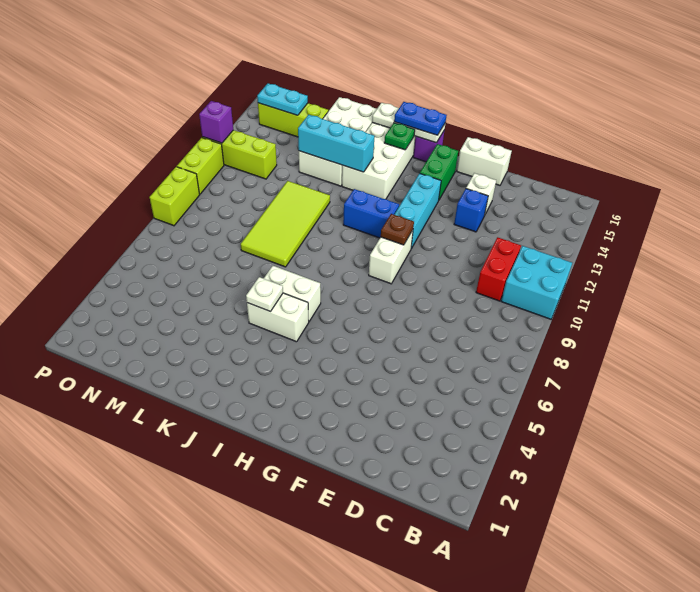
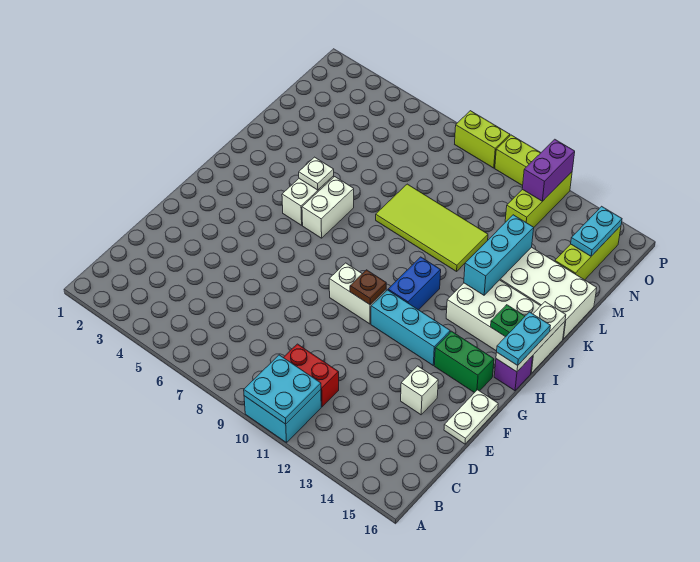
none -> cyan 2x2 plate [244,355,321,424]
blue 1x1 brick [454,189,488,232] -> none
white 1x2 brick [457,137,512,185] -> white 1x2 plate [444,390,498,444]
blue 1x2 plate [394,102,447,135] -> cyan 1x2 plate [497,312,550,366]
purple 1x1 brick [199,101,233,143] -> purple 1x2 brick [522,139,575,201]

